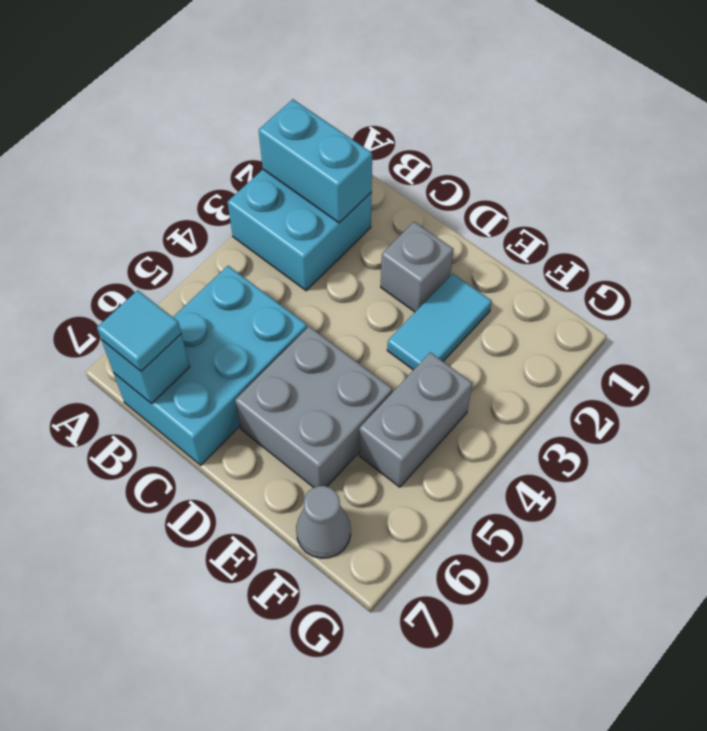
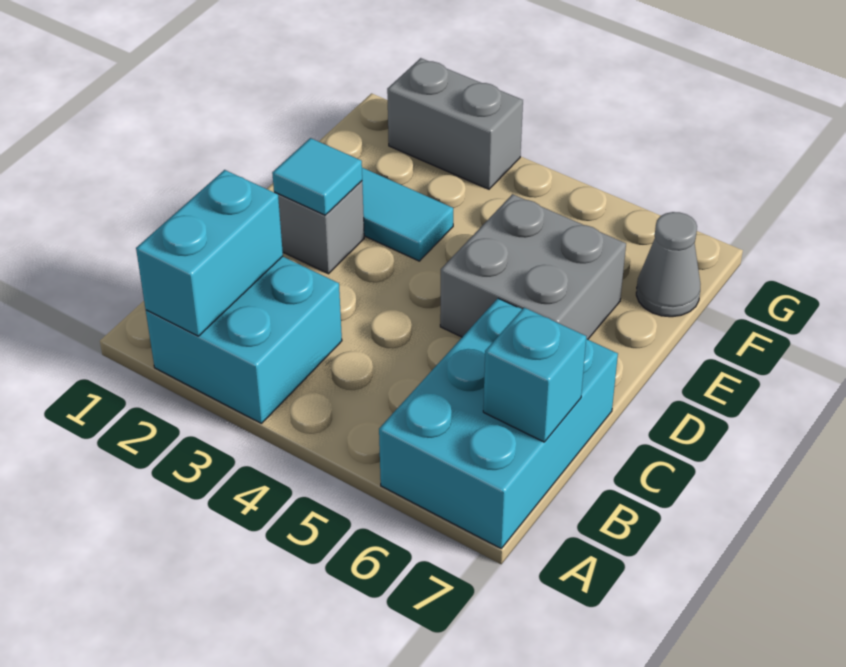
cyan 2x3 brick [114,266,307,465] -> cyan 2x3 brick turned to [379,298,618,548]
cyan 1x1 tile [97,290,181,371] -> cyan 1x1 tile moved to [272,138,362,215]
grey 1x2 brick [359,352,472,487] -> grey 1x2 brick moved to [387,58,523,189]

